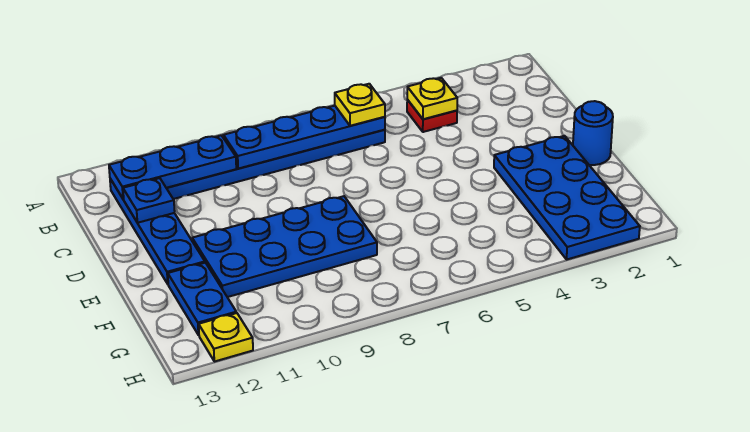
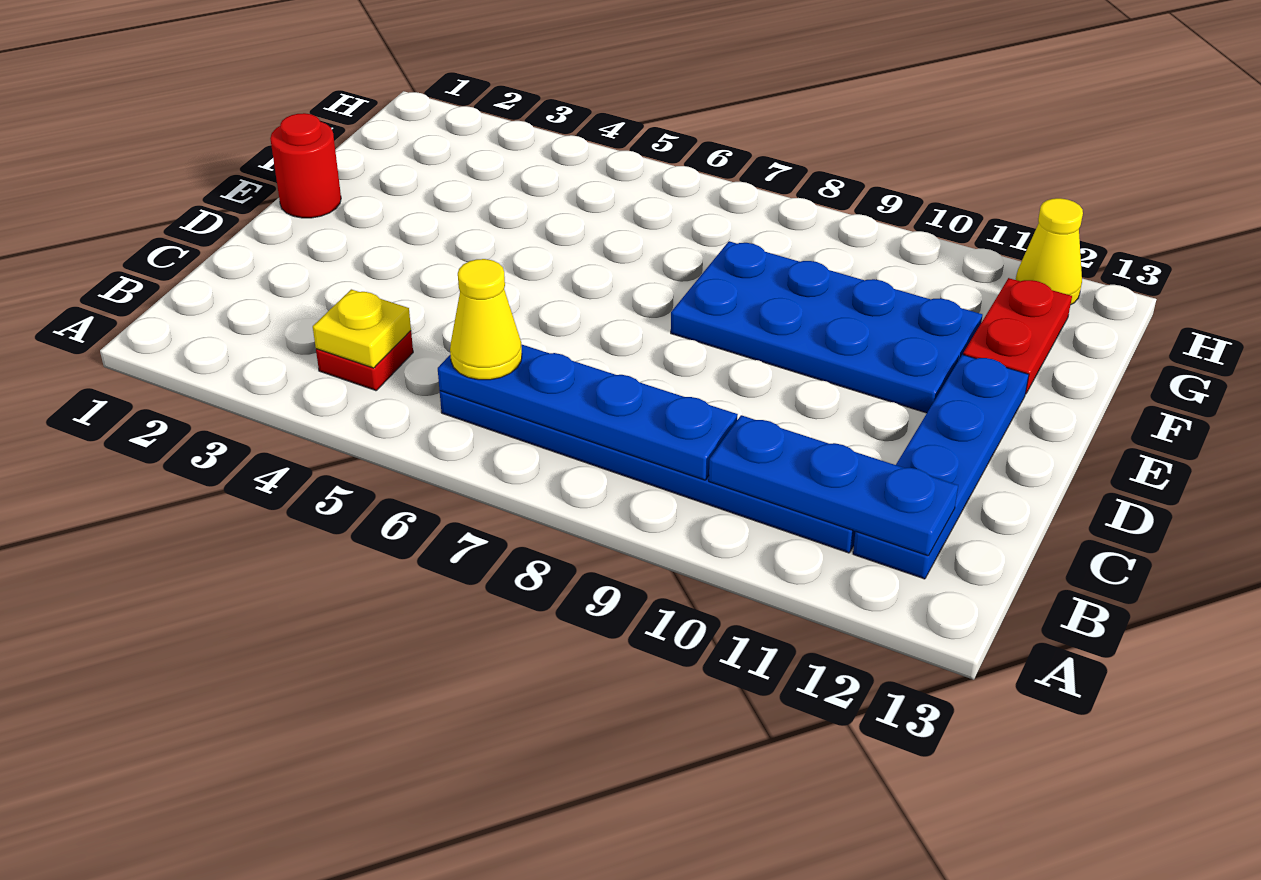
yellow 1x1 plate [335,84,385,126] -> yellow 1x1 cone [450,259,522,380]
blue 1x1 plate [123,178,175,223] -> none
blue 1x1 round brick [573,101,613,165] -> red 1x1 round brick [270,113,341,218]
blue 2x4 plate [494,136,640,259] -> none
blue 1x2 plate [168,263,236,335] -> red 1x2 plate [963,278,1072,394]
yellow 1x1 plate [199,313,253,362] -> yellow 1x1 cone [1016,198,1083,304]

